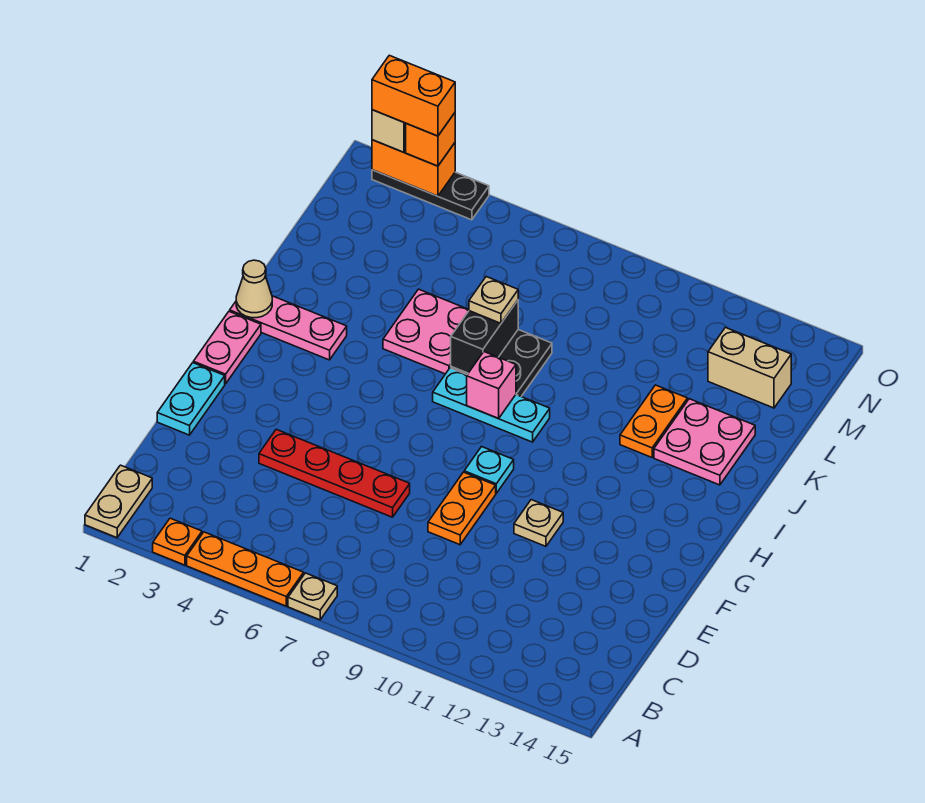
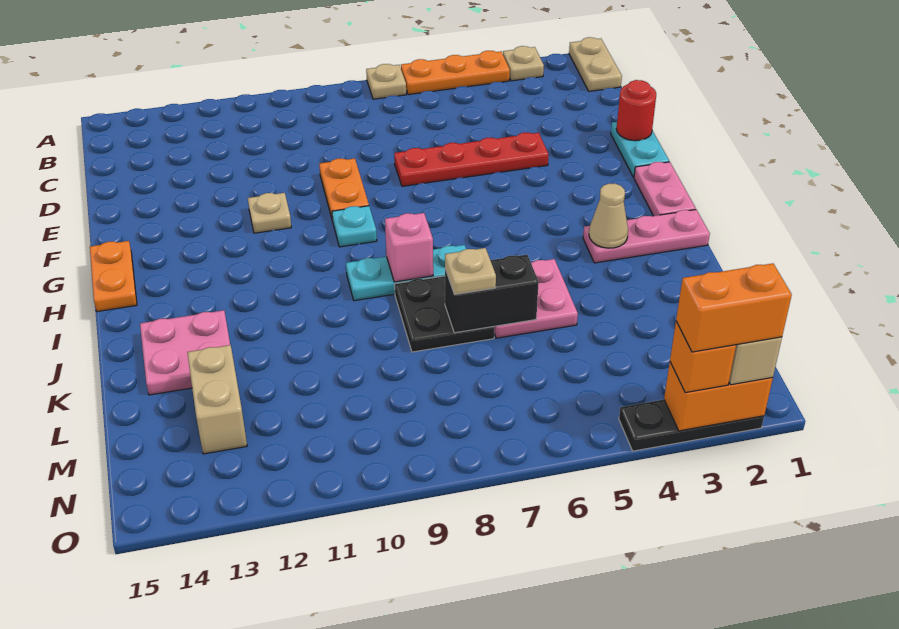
orange 1x1 plate [153,518,202,565] -> tan 1x1 plate [503,46,544,81]
none -> red 1x1 round brick [616,80,656,141]
tan 1x1 cone [236,260,272,318] -> tan 1x1 cone moved to [589,184,628,248]
black 1x2 brick [451,300,518,373] -> black 1x2 brick turned to [445,255,539,333]
orange 1x2 plate [620,385,688,457] -> orange 1x2 plate moved to [90,241,137,312]
tan 1x2 brick [708,328,791,408] -> tan 1x2 brick turned to [187,345,247,454]

